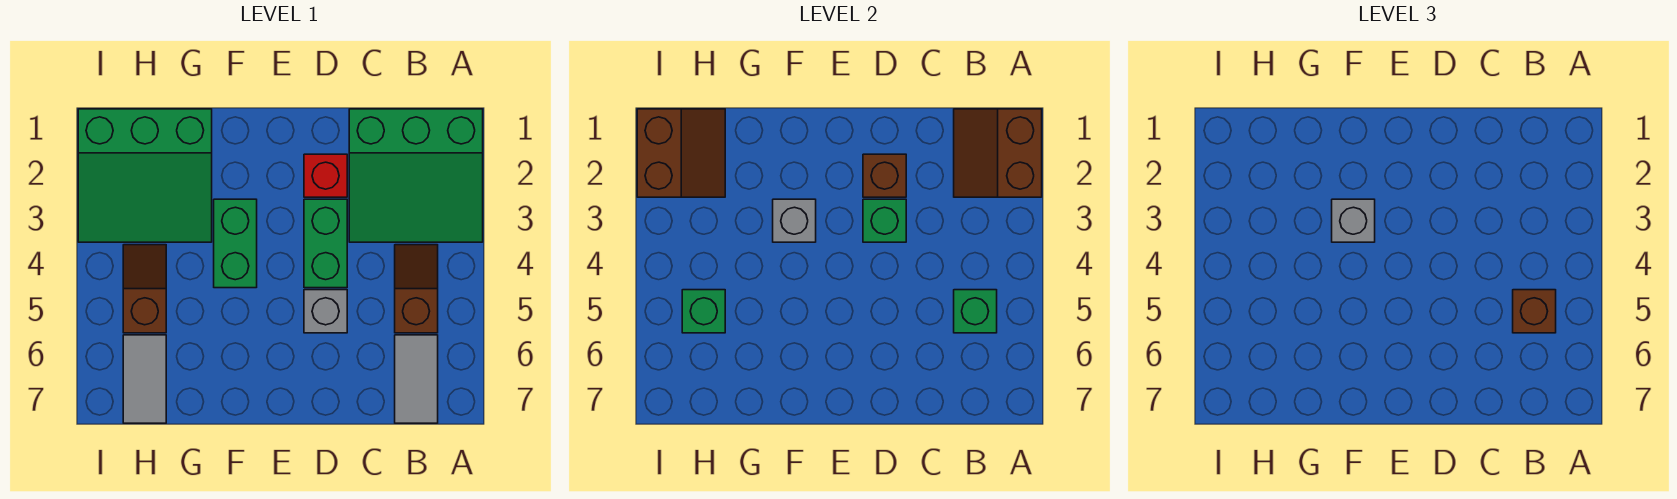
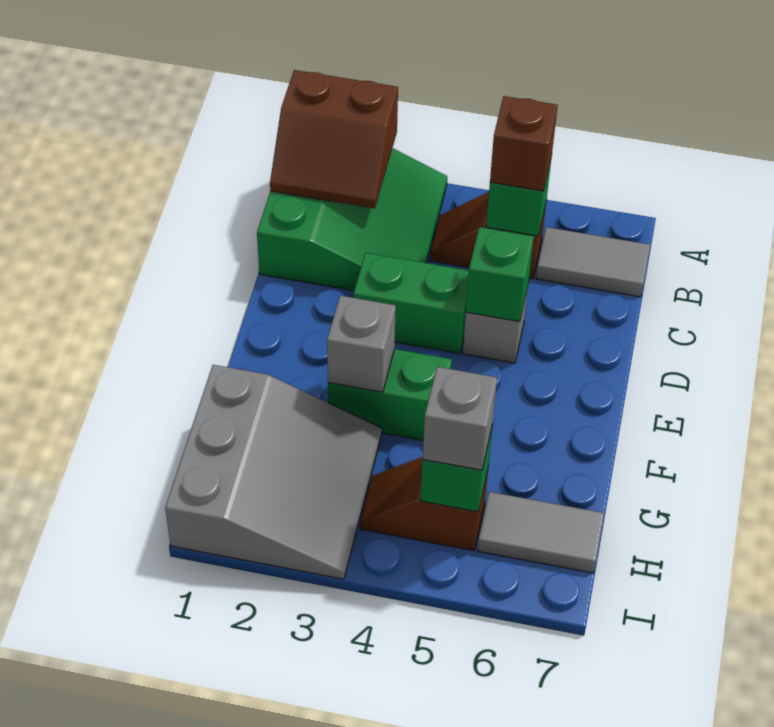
red 1x1 brick [304,154,347,197] -> none
brown 1x1 brick [863,154,906,197] -> none
green 1x1 brick [863,199,906,242] -> green 1x1 brick moved to [466,227,534,321]
grey 1x1 brick [1332,199,1375,242] -> grey 1x1 brick moved to [423,367,497,470]
green 3x3 slope [78,109,212,242] -> grey 3x3 slope [165,365,382,579]
brown 2x2 slope [637,109,725,197] -> none

